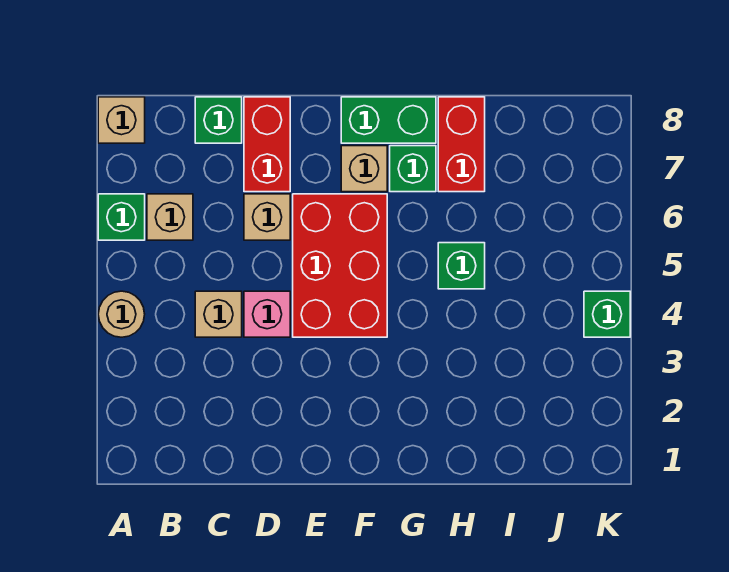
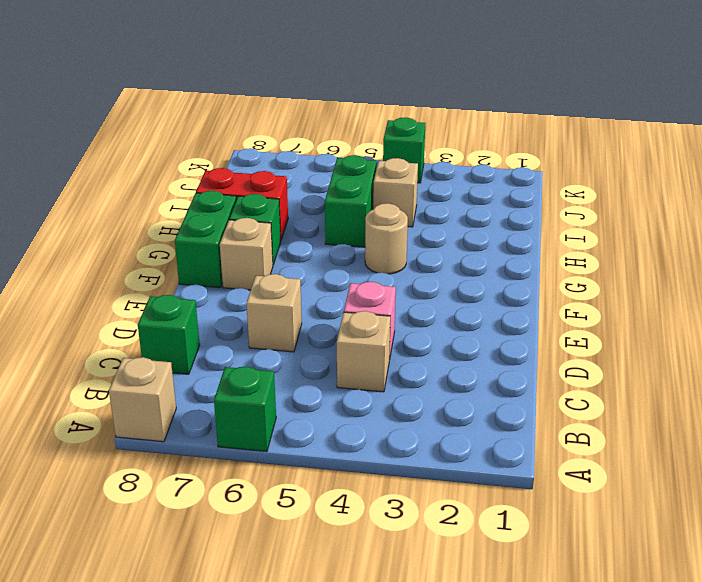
tan 1x1 round brick [98,291,145,337] -> tan 1x1 round brick moved to [365,203,408,274]
tan 1x1 brick [147,194,193,240] -> tan 1x1 brick moved to [373,158,418,227]
red 1x2 brick [244,97,290,192] -> none
red 2x3 brick [293,194,387,337] -> none
green 1x1 brick [438,243,485,289] -> green 1x2 brick [325,155,376,247]

